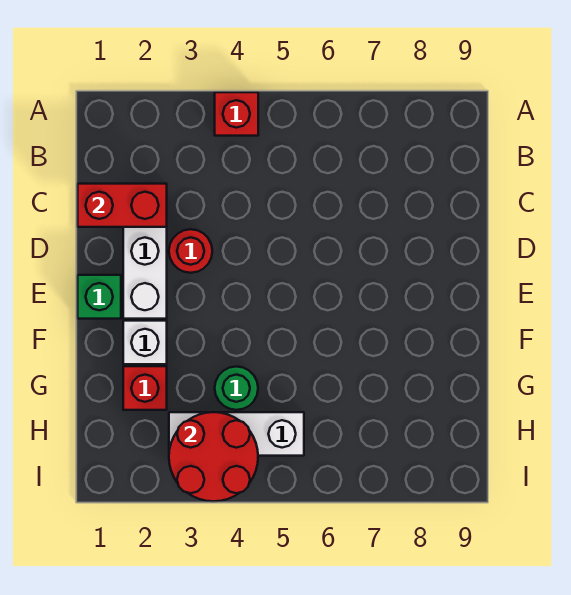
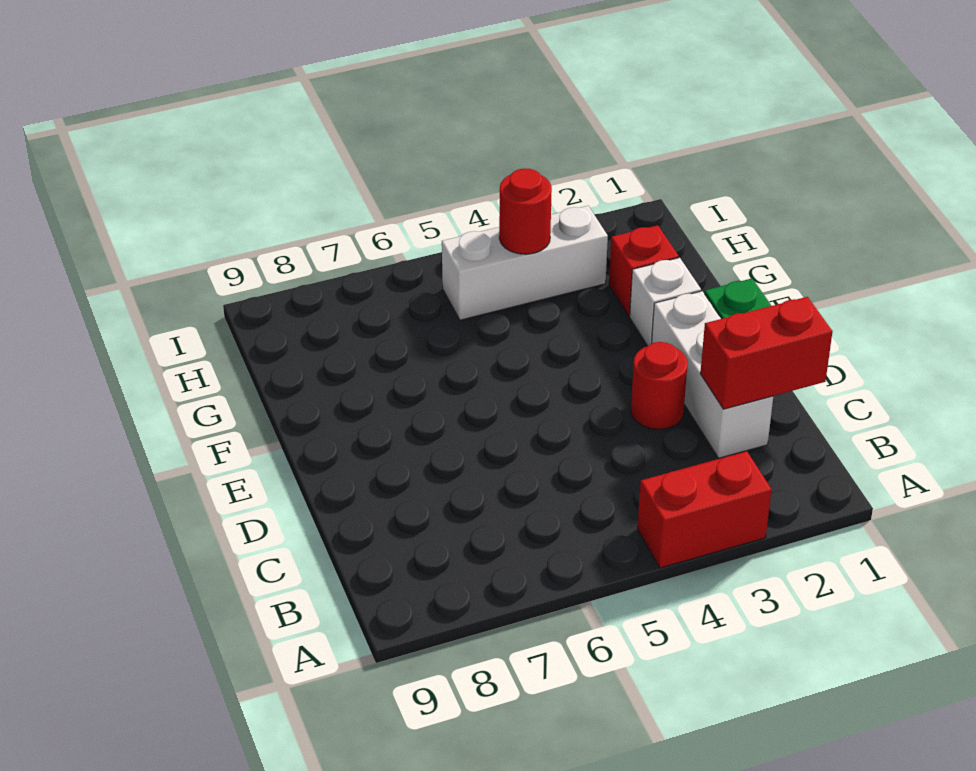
red 1x1 brick [215,92,258,136] -> red 1x2 brick [637,451,772,568]
green 1x1 round brick [215,367,258,410] -> none
red 2x2 round brick [169,412,258,501] -> red 1x1 round brick [499,168,552,254]

